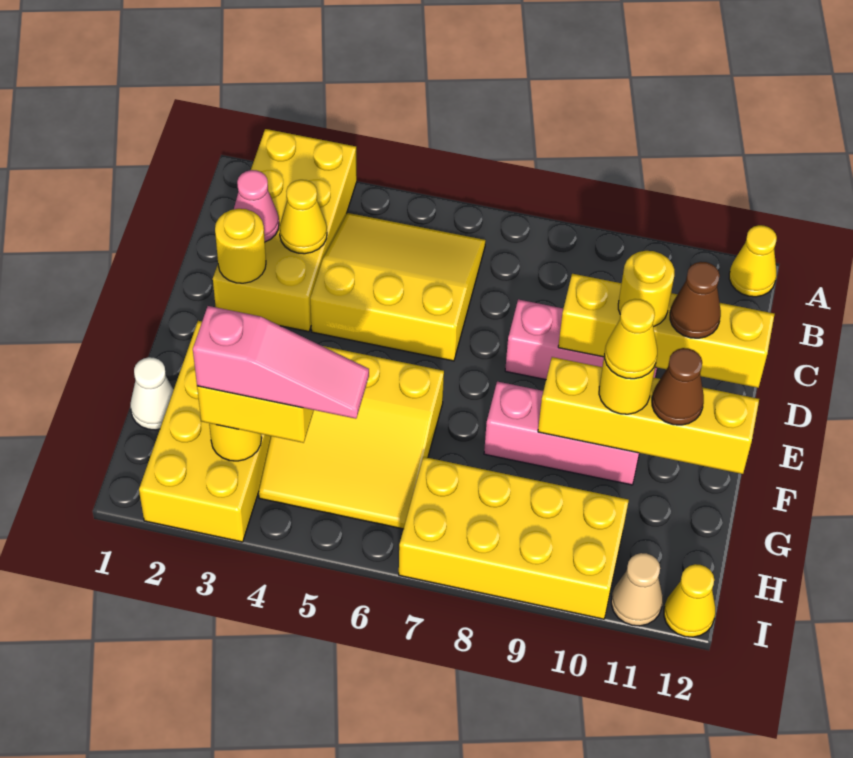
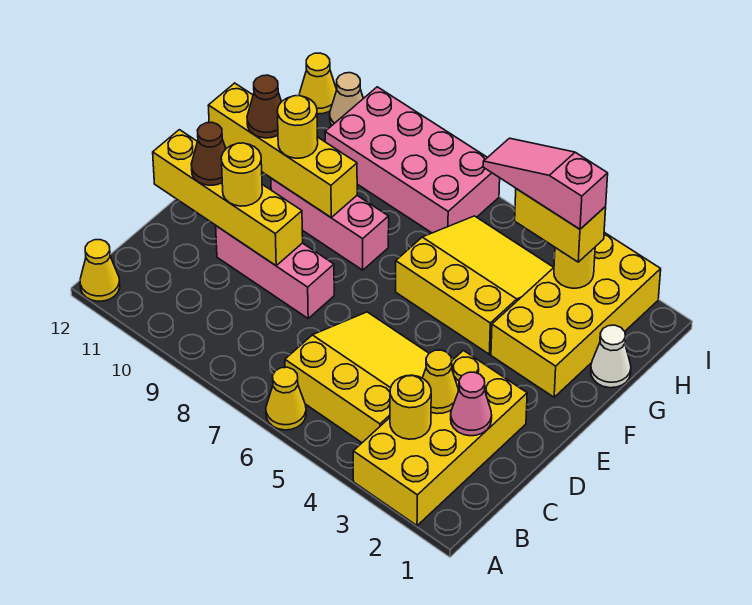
yellow 3x3 slope [310,213,486,361] -> yellow 3x3 slope turned to [285,312,429,443]
yellow 1x1 round brick [215,209,266,283] -> yellow 1x1 round brick moved to [390,375,431,439]
yellow 1x1 cone [605,299,657,379] -> yellow 1x1 cone moved to [266,367,306,430]
yellow 2x4 brick [399,457,629,619] -> pink 2x4 brick [325,87,500,233]

